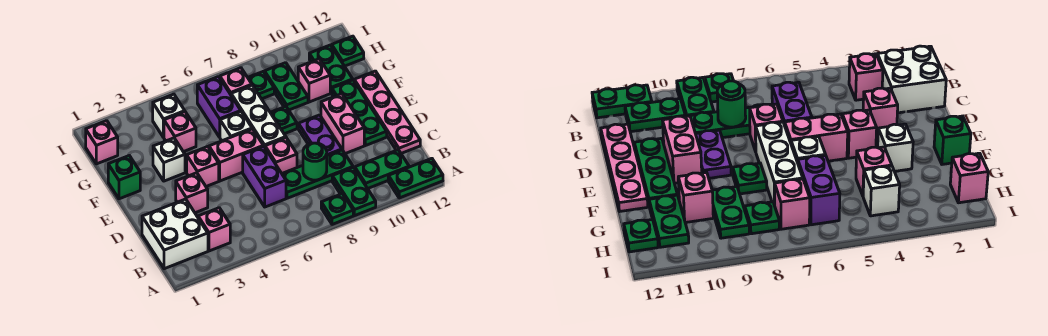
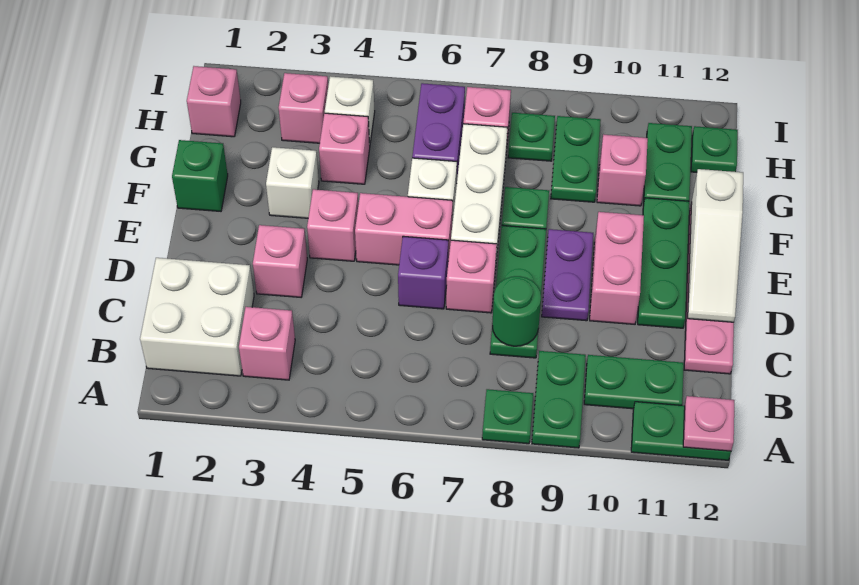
none -> pink 1x1 plate [683,396,735,451]
purple 1x2 brick [243,146,286,207] -> purple 1x1 brick [398,236,448,309]
green 1x3 plate [282,150,353,198] -> green 1x3 plate turned to [490,226,546,358]
none -> white 1x3 slope [688,169,743,322]
none -> pink 1x1 brick [279,73,328,143]

